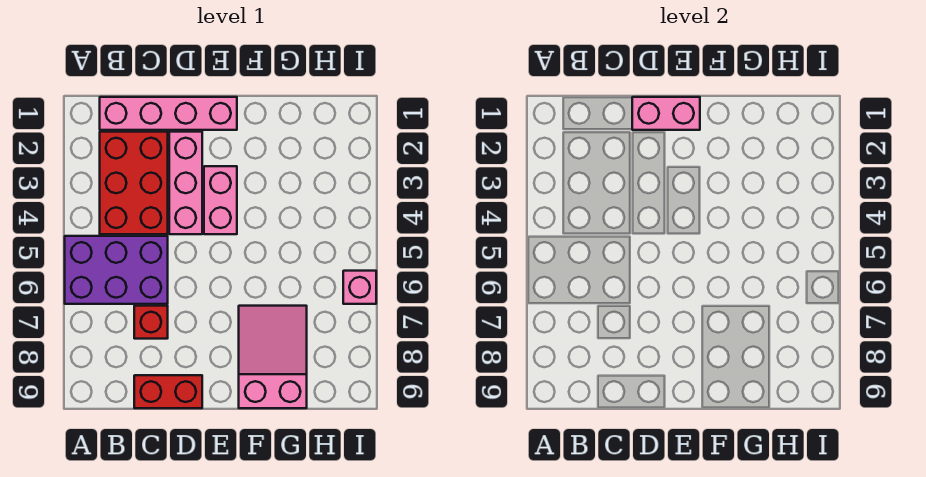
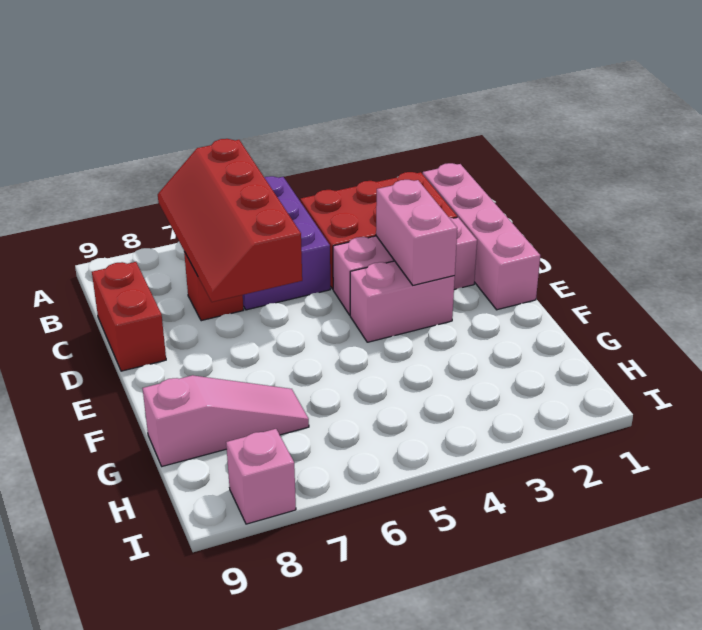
none -> red 2x4 slope [158,139,302,302]
pink 1x2 brick [632,97,700,130] -> pink 1x2 brick moved to [376,180,457,285]
pink 2x3 slope [239,306,307,408] -> pink 1x3 slope [143,375,309,466]
pink 1x1 brick [343,271,376,304] -> pink 1x1 brick moved to [226,429,296,524]

